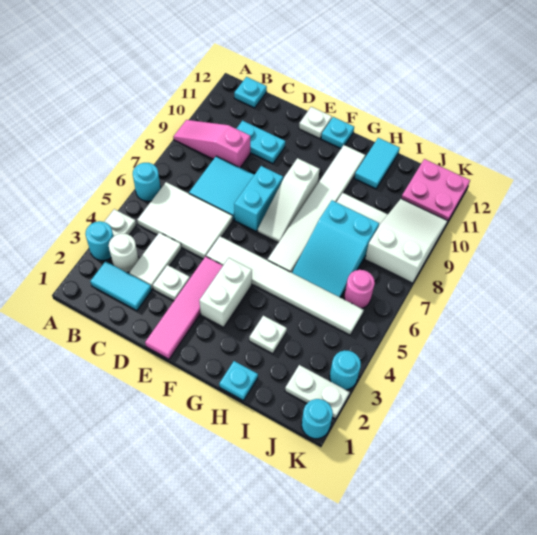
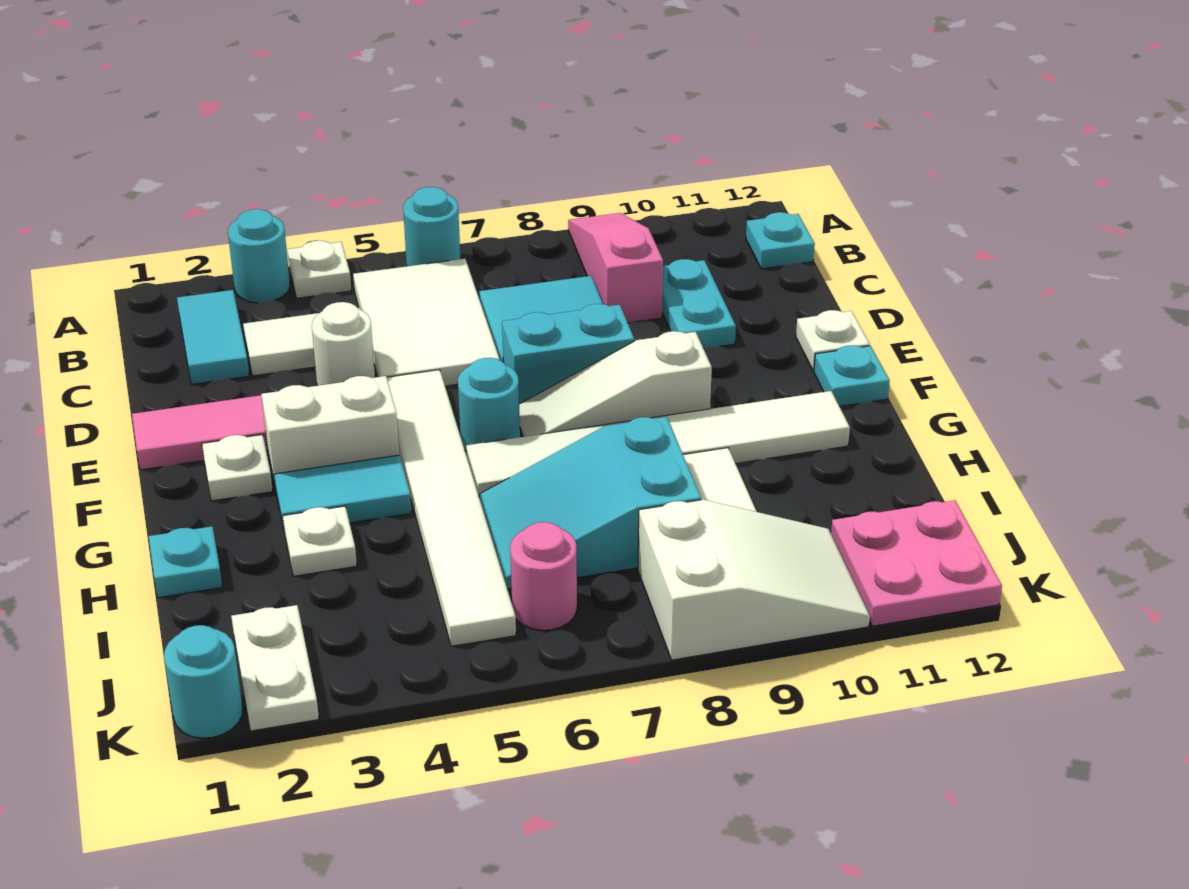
white 1x1 round brick [109,234,139,272] -> white 1x1 round brick moved to [312,302,375,386]
white 1x1 plate [153,265,190,301] -> white 1x1 plate moved to [202,435,273,501]
cyan 1x2 tile [354,138,400,189] -> cyan 1x2 tile moved to [274,455,412,529]
cyan 1x1 round brick [330,350,361,390] -> cyan 1x1 round brick moved to [458,358,520,451]

